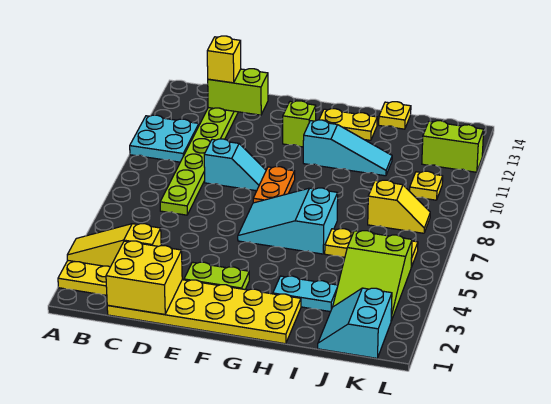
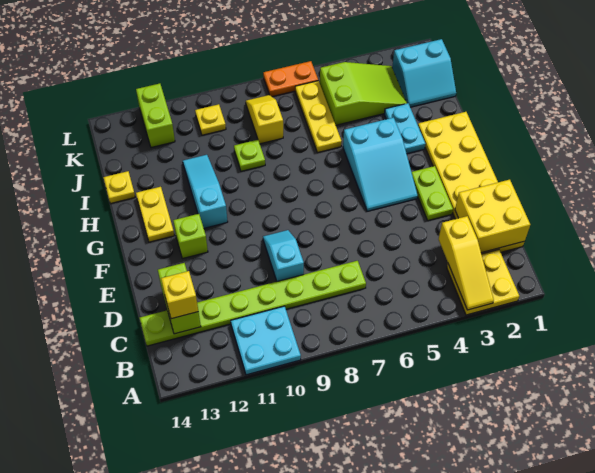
cyan 2x3 slope [238,188,338,254] -> cyan 2x3 slope moved to [343,117,418,211]
orange 1x2 plate [253,167,295,203] -> orange 1x2 plate moved to [263,61,318,97]
none -> lime 1x1 plate [234,140,265,171]

